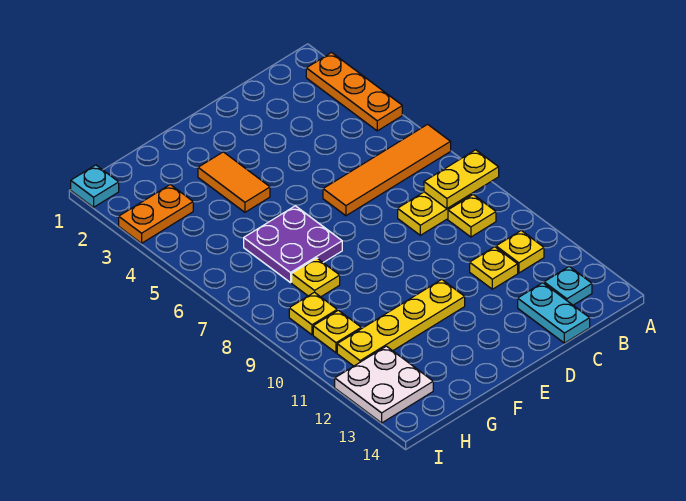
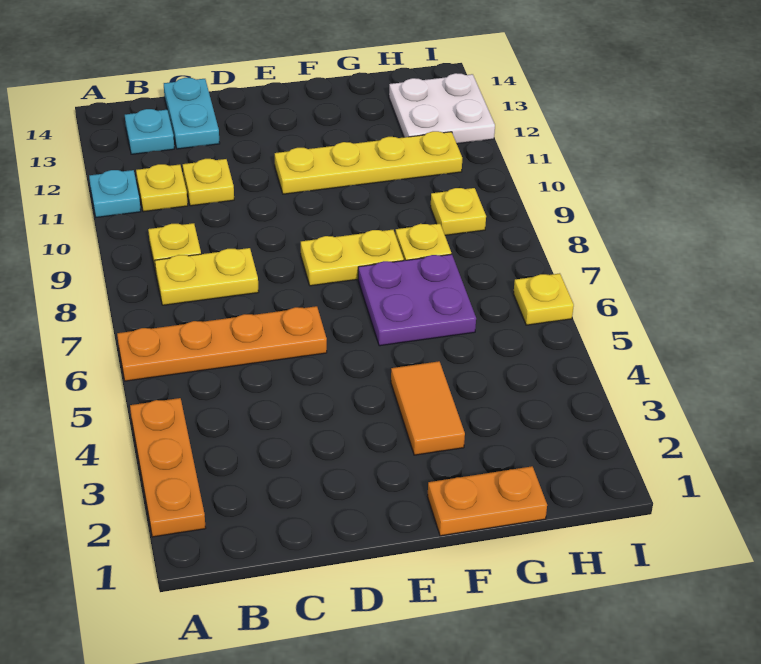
orange 1x4 tile [323,124,451,216] -> orange 1x4 plate [117,306,327,381]
yellow 1x2 plate [424,150,499,209] -> yellow 1x2 plate moved to [301,230,404,286]
orange 1x2 plate [119,185,193,243] -> orange 1x2 plate moved to [427,466,547,536]
yellow 1x1 plate [313,310,361,353] -> yellow 1x1 plate moved to [513,273,574,325]
cyan 1x1 plate [71,165,119,207] -> cyan 1x1 plate moved to [89,170,141,217]

